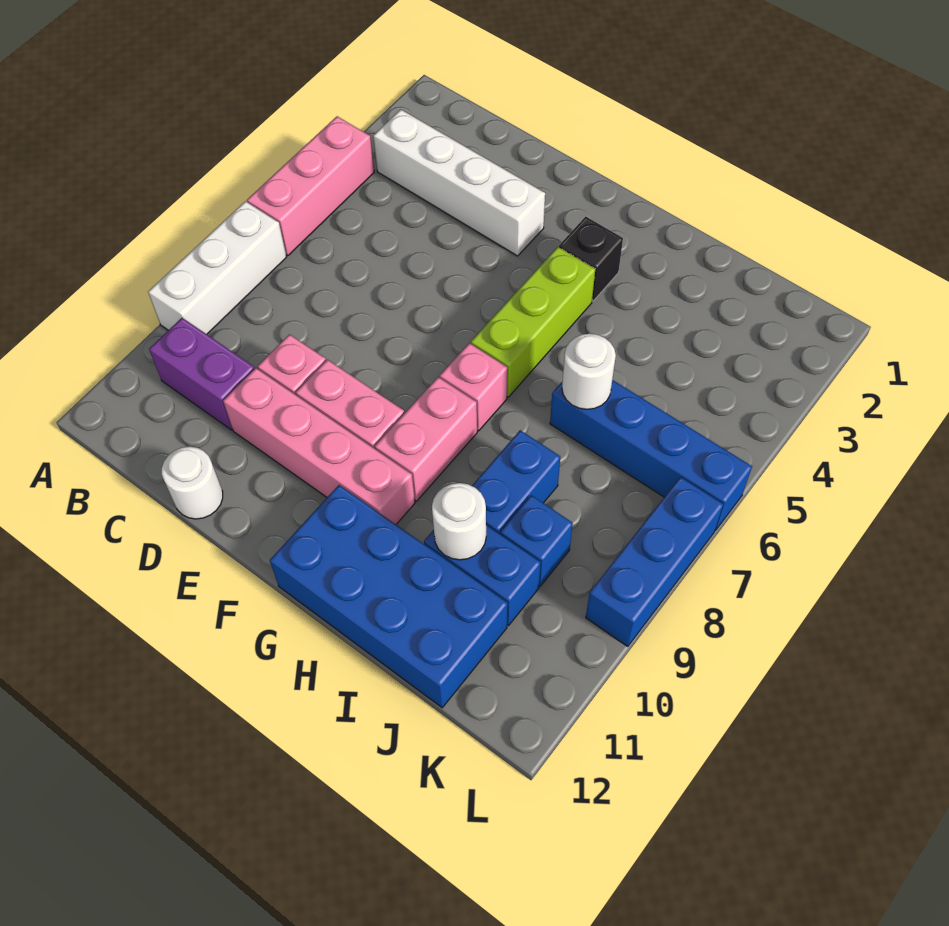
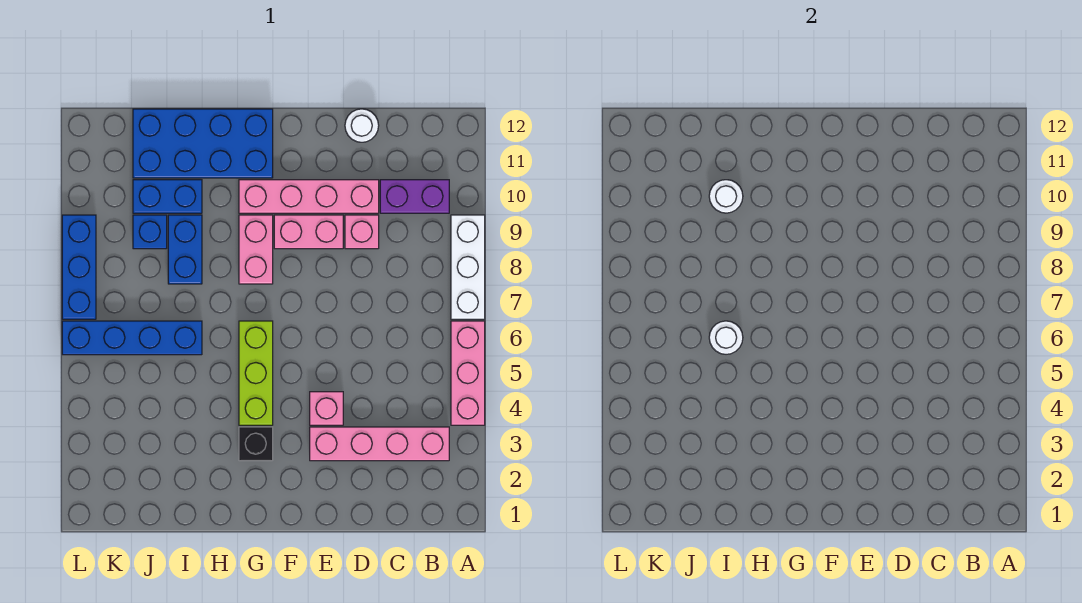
white 1x4 brick [373,110,545,256] -> pink 1x4 brick [310,427,449,461]
pink 1x1 brick [440,343,508,431] -> pink 1x1 brick moved to [310,392,343,425]

